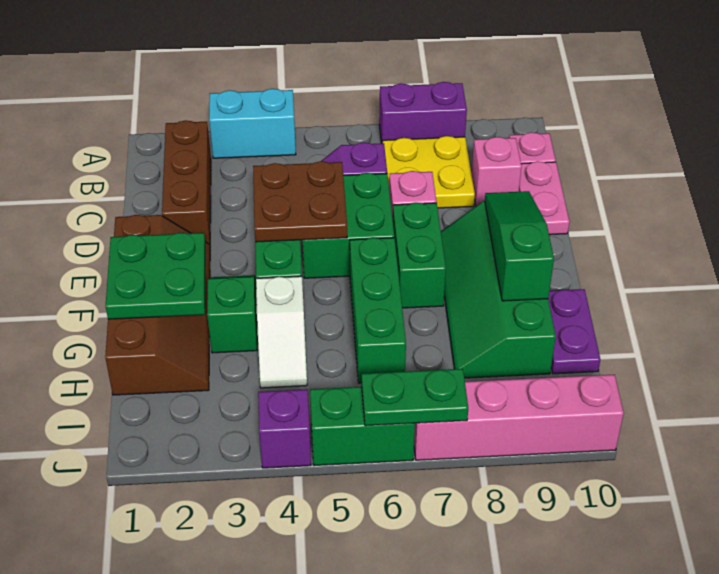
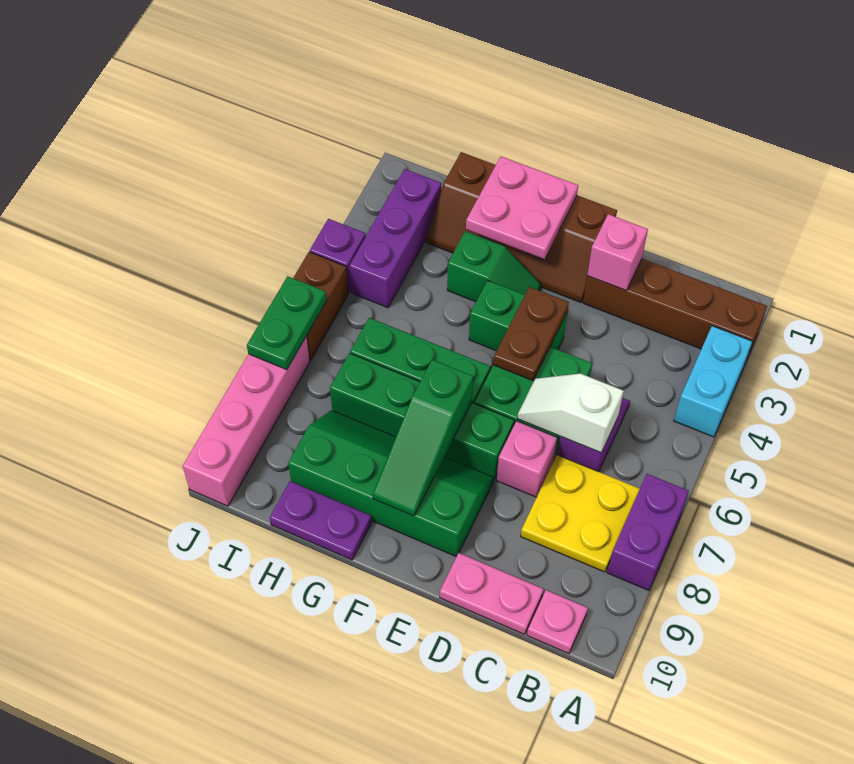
brown 1x3 brick [162,120,211,244] -> brown 1x4 brick [583,259,767,360]
pink 1x1 brick [472,137,522,206] -> pink 1x1 brick moved to [587,214,648,291]
brown 2x2 plate [253,161,347,242] -> brown 1x2 plate [493,287,569,381]
green 1x2 brick [393,203,446,308] -> green 1x4 brick [330,353,514,480]
green 1x3 slope [485,191,554,301] -> green 1x3 slope turned to [373,360,473,516]
green 2x2 plate [106,233,206,319] -> pink 2x2 plate [466,157,578,259]
white 1x2 slope [256,276,307,388] -> white 1x2 slope moved to [517,374,624,453]
none -> purple 1x3 brick [349,169,441,308]
green 1x2 brick [310,387,415,465] -> brown 1x2 brick [293,252,348,360]

